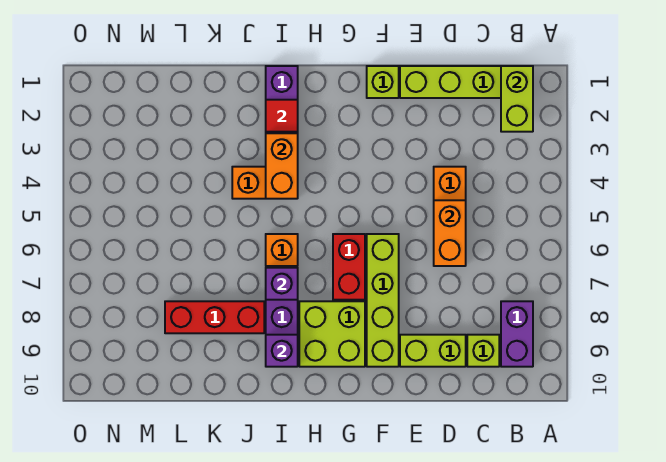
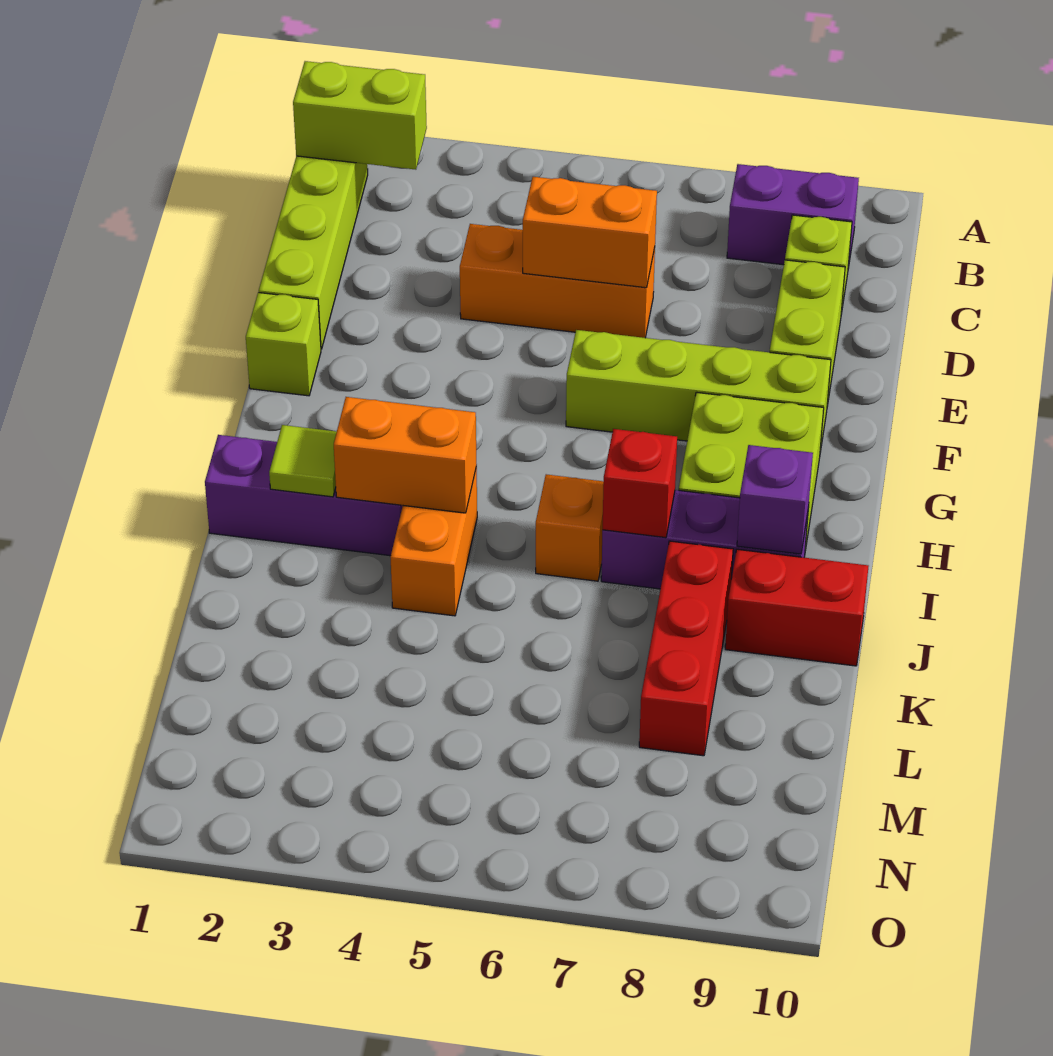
red 1x2 brick [333,234,365,300] -> red 1x2 brick moved to [725,549,868,666]
red 1x1 tile [266,100,298,132] -> lime 1x1 tile [269,425,337,497]
purple 1x1 brick [266,268,298,300] -> red 1x1 brick [603,429,677,538]

